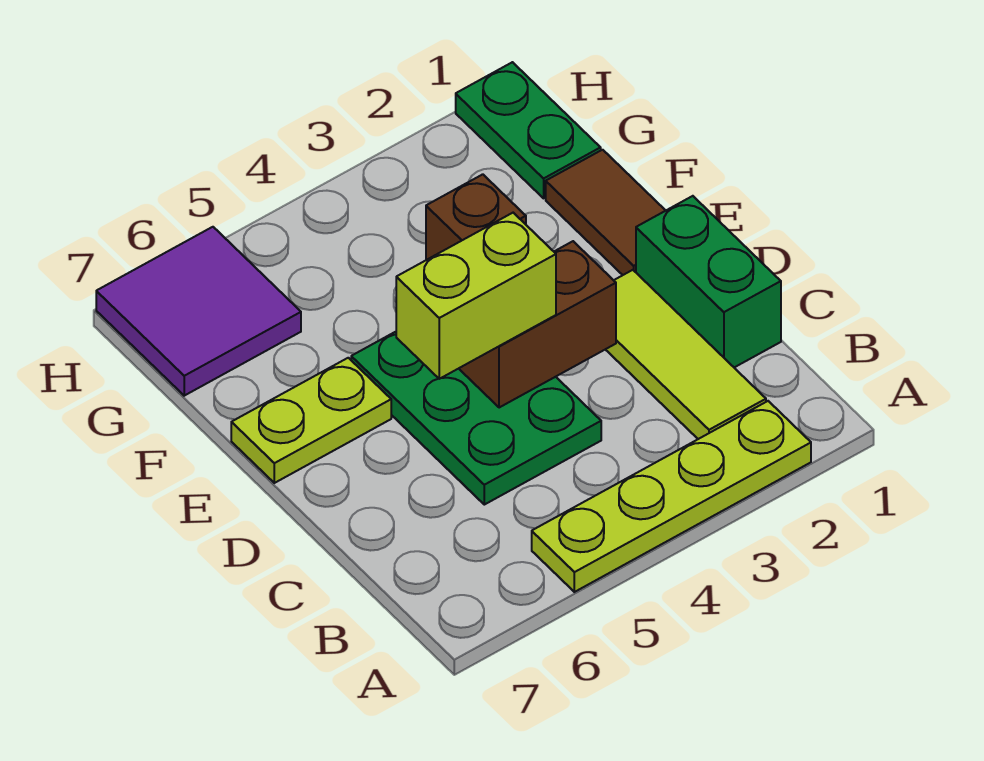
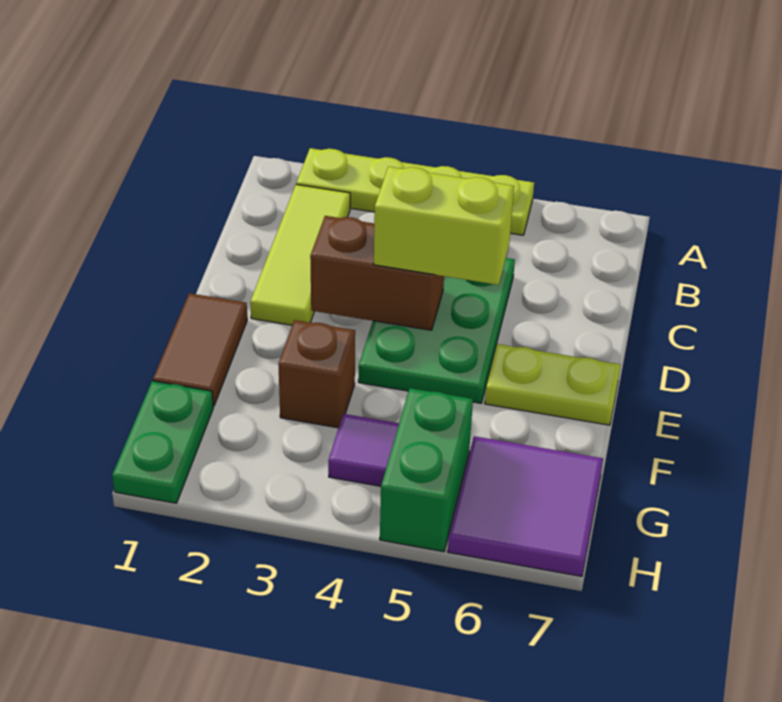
green 1x2 brick [636,196,781,367] -> green 1x2 brick moved to [380,388,473,552]
none -> purple 1x1 tile [328,414,399,486]

